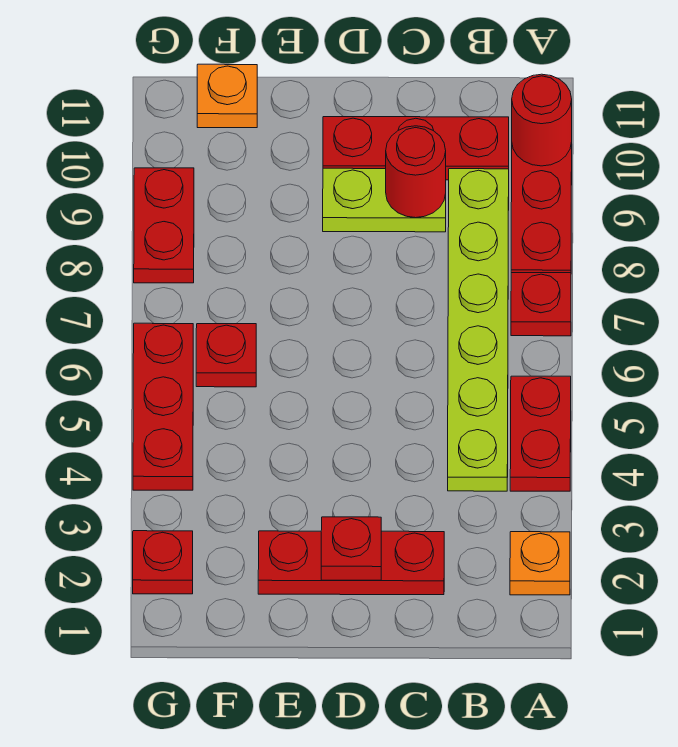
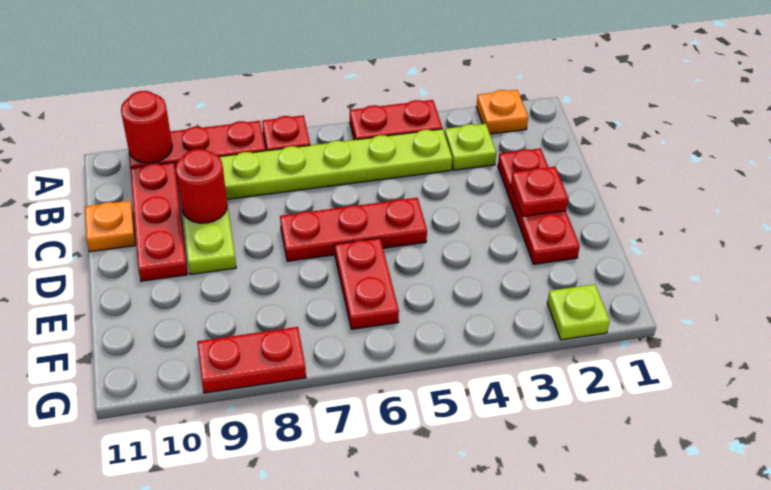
none -> lime 1x1 plate [445,124,496,170]
red 1x1 plate [196,324,256,387] -> red 1x2 plate [335,238,399,329]
orange 1x1 plate [197,64,257,128] -> orange 1x1 plate moved to [85,201,135,252]
red 1x1 plate [133,531,193,594] -> lime 1x1 plate [547,284,610,340]
red 1x3 plate [133,323,193,490] -> red 1x3 plate moved to [280,198,427,261]

